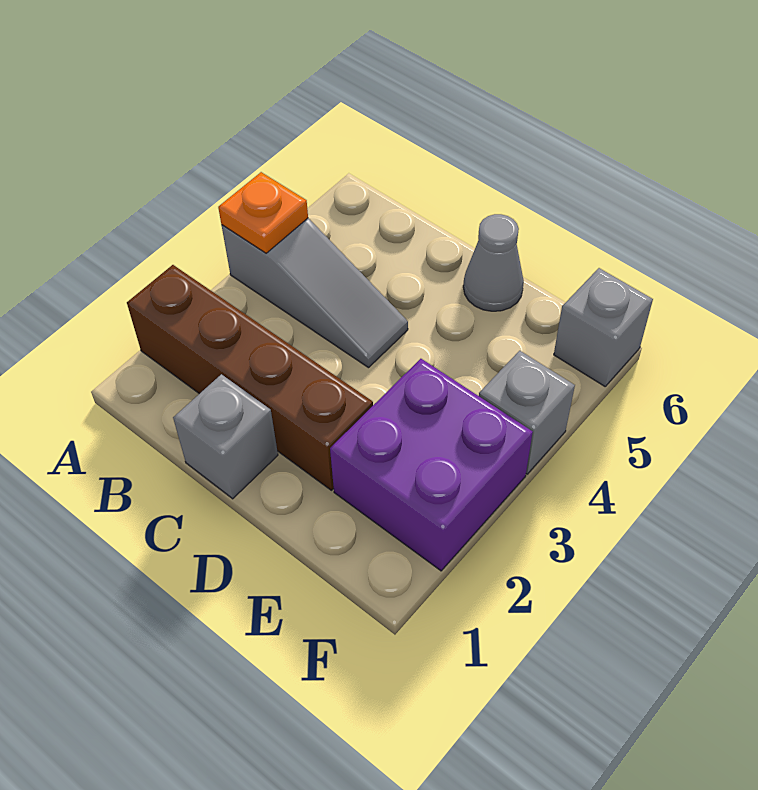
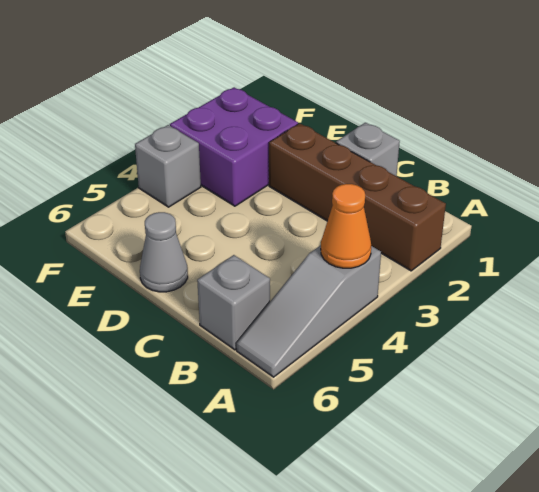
grey 1x3 slope [222,218,408,368] -> grey 1x3 slope turned to [237,245,381,377]
orange 1x1 plate [218,172,308,253] -> orange 1x1 cone [321,184,371,268]
grey 1x1 brick [554,268,653,386] -> grey 1x1 brick moved to [197,255,270,350]

